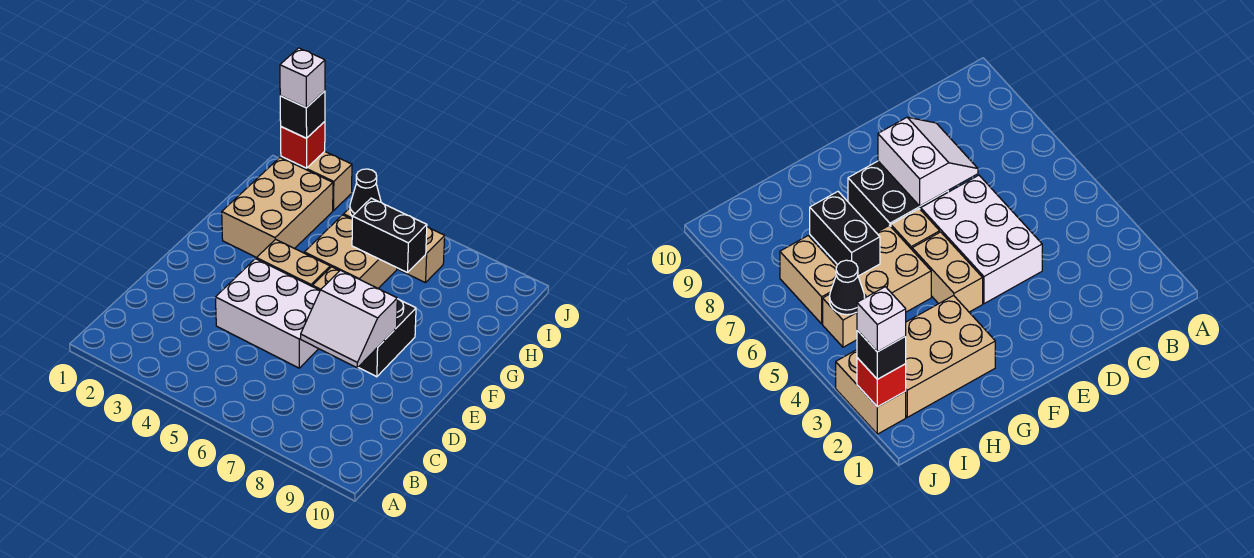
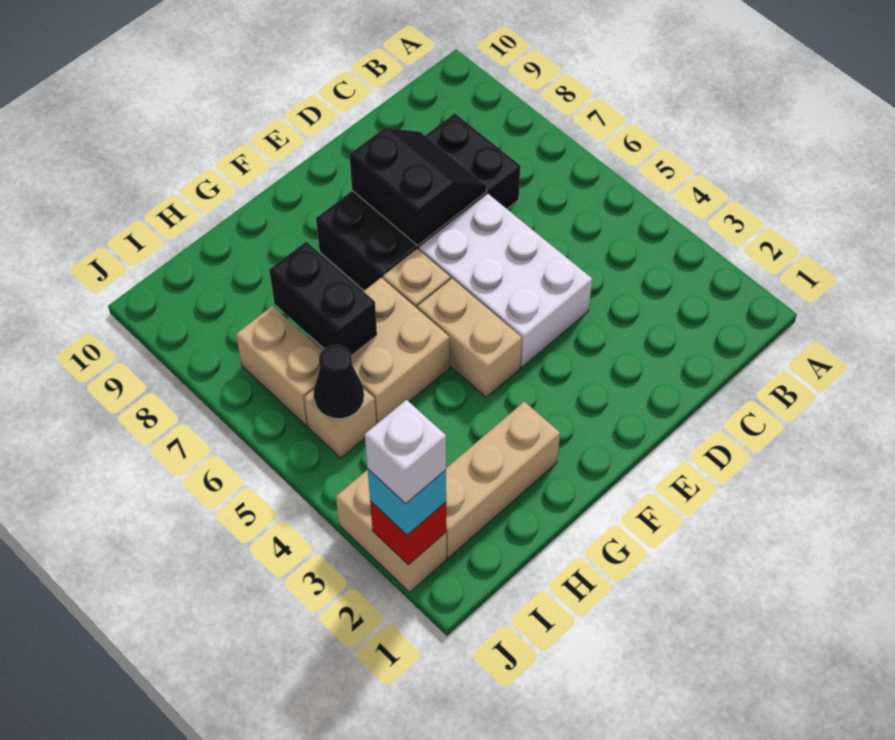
white 2x2 slope [301,270,397,368] -> black 2x2 slope [349,128,486,245]
black 2x2 brick [358,299,416,377] -> black 2x4 brick [316,113,520,291]
tan 2x3 brick [222,158,333,258] -> tan 1x3 brick [446,402,560,558]
black 1x1 brick [280,91,325,138] -> cyan 1x1 brick [368,469,446,535]

